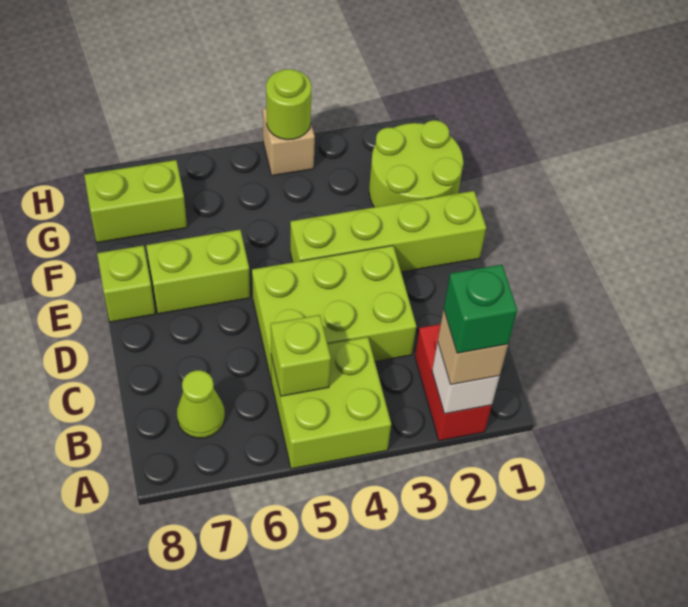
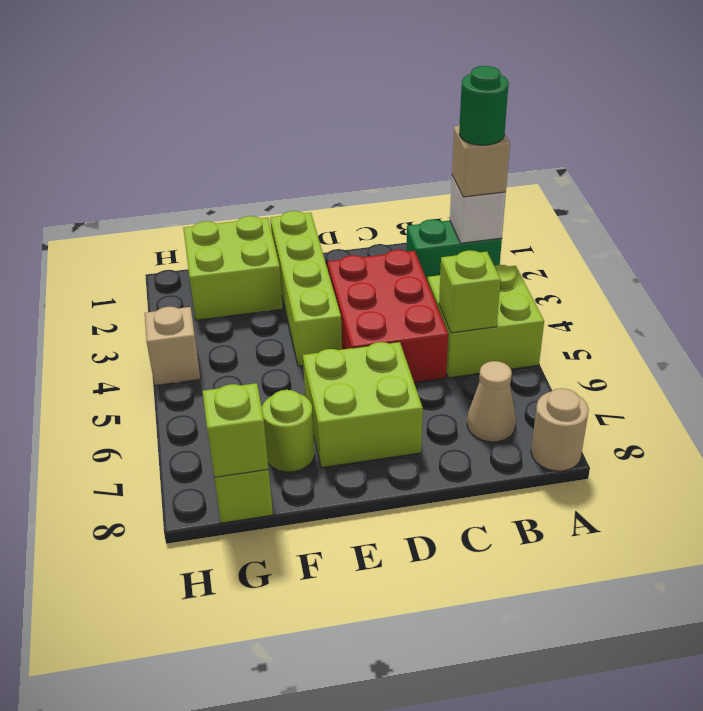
red 1x2 brick [415,324,492,441] -> green 1x2 brick [407,219,502,281]
green 1x1 brick [444,265,517,353] -> green 1x1 round brick [459,66,509,145]
none -> tan 1x1 round brick [531,388,589,471]
lime 1x1 cone [177,370,225,438] -> tan 1x1 cone [467,361,516,442]
lime 2x3 brick [252,246,416,378] -> red 2x3 brick [328,250,448,383]
lime 1x2 brick [146,230,250,314] -> lime 2x2 brick [303,342,423,468]
lime 1x1 brick [97,245,155,322] -> lime 1x1 brick moved to [203,383,269,477]
lime 2x2 round brick [369,120,463,207] -> lime 2x2 brick [183,216,283,320]
lime 1x1 round brick [266,69,311,140] -> lime 1x1 round brick moved to [262,390,315,472]

